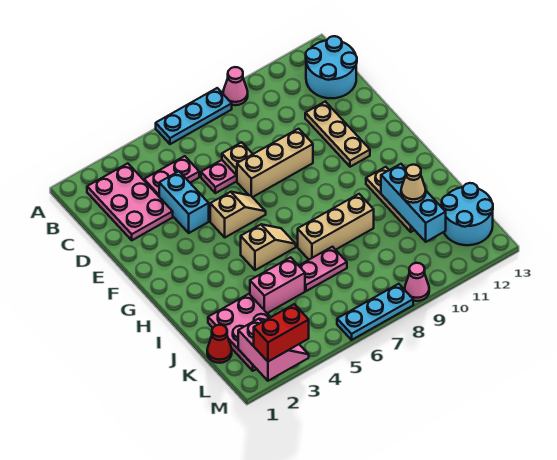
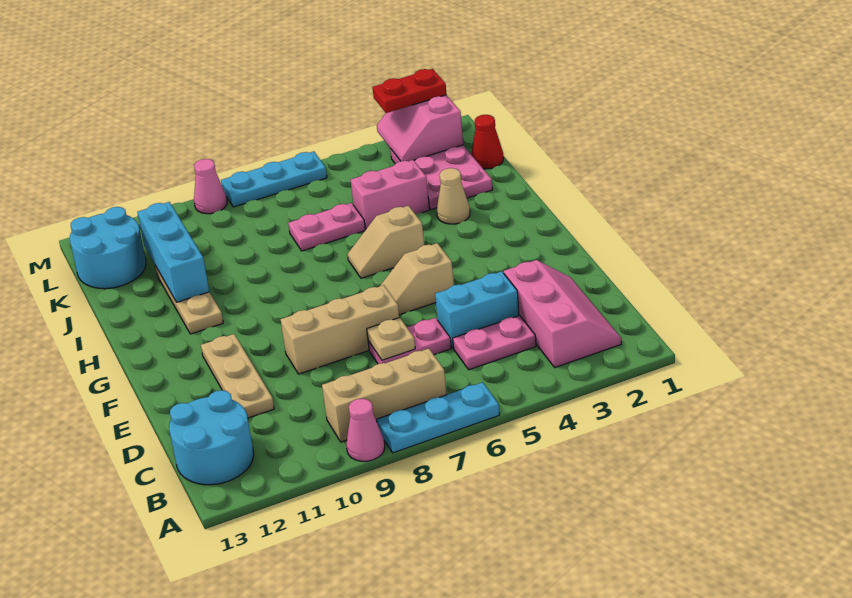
pink 2x3 plate [87,163,173,240] -> pink 2x3 slope [504,260,621,367]
cyan 1x2 brick [159,171,209,233] -> cyan 1x2 brick turned to [435,271,519,348]
tan 1x3 brick [298,194,374,260] -> tan 1x3 brick moved to [322,349,447,442]
tan 1x1 cone [401,165,426,203] -> tan 1x1 cone moved to [437,168,470,224]
red 1x2 brick [254,304,309,361] -> red 1x2 plate [372,69,447,113]

